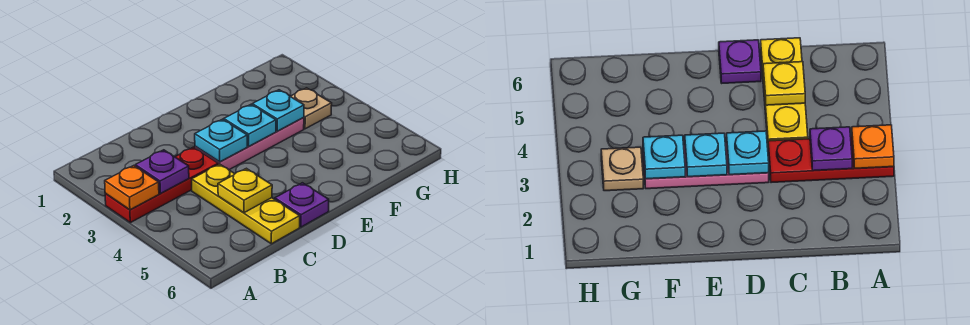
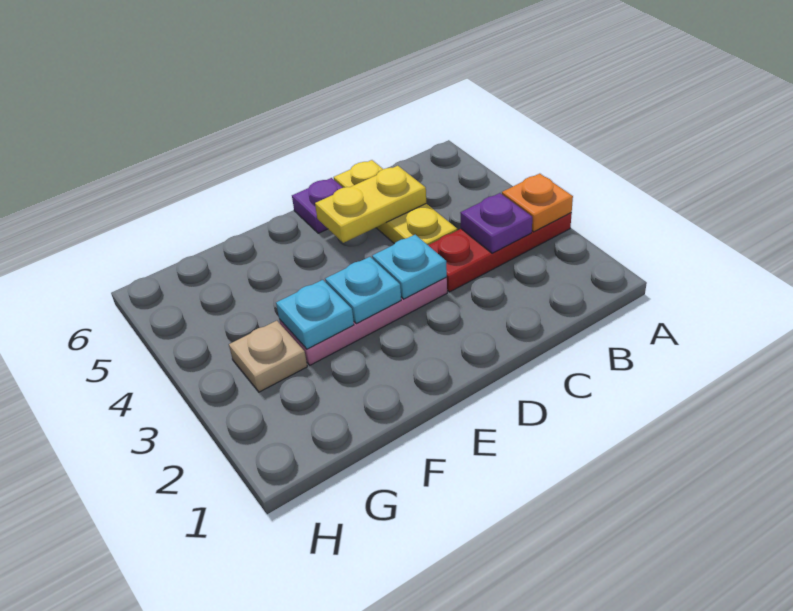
yellow 1x1 plate [218,168,272,213] -> yellow 1x2 plate [315,166,426,243]

